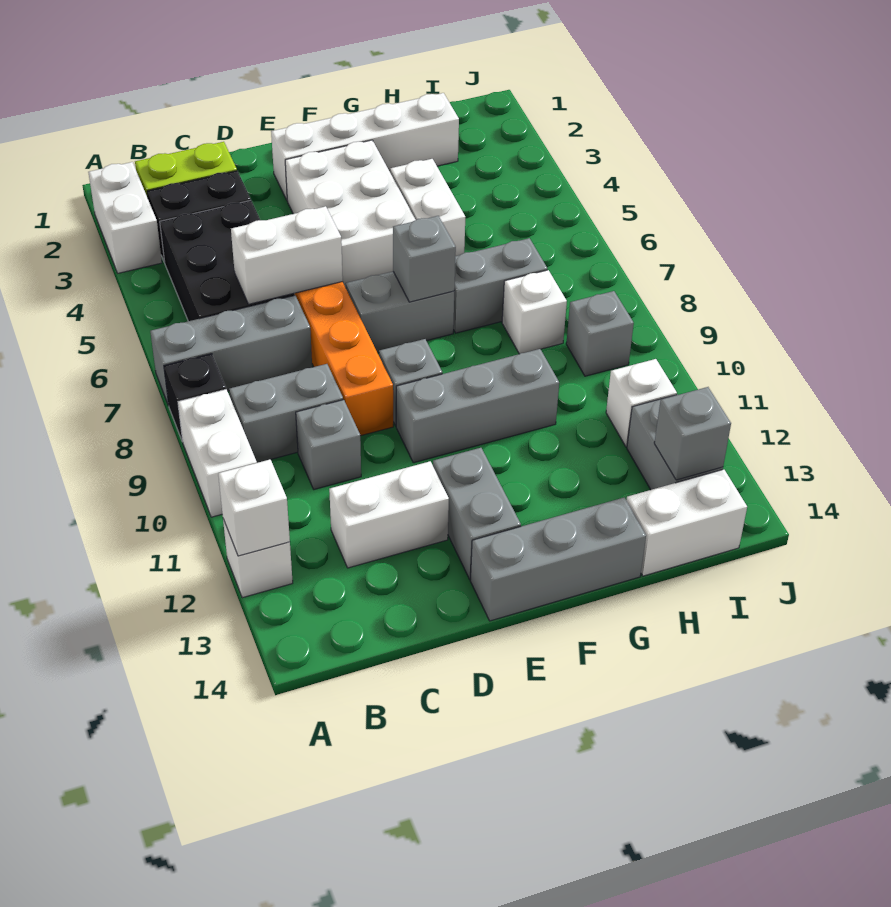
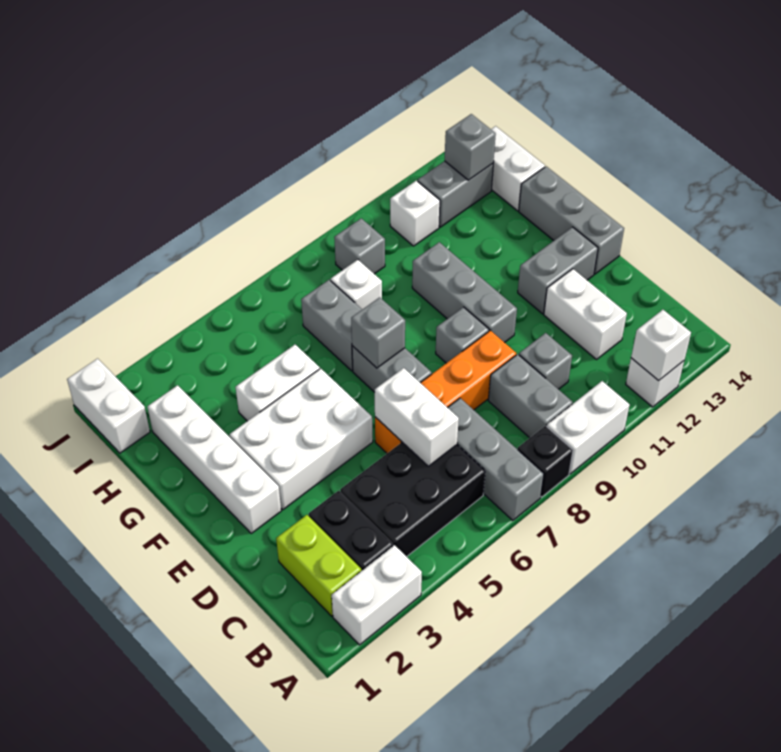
none -> white 1x2 brick [67,359,150,453]

